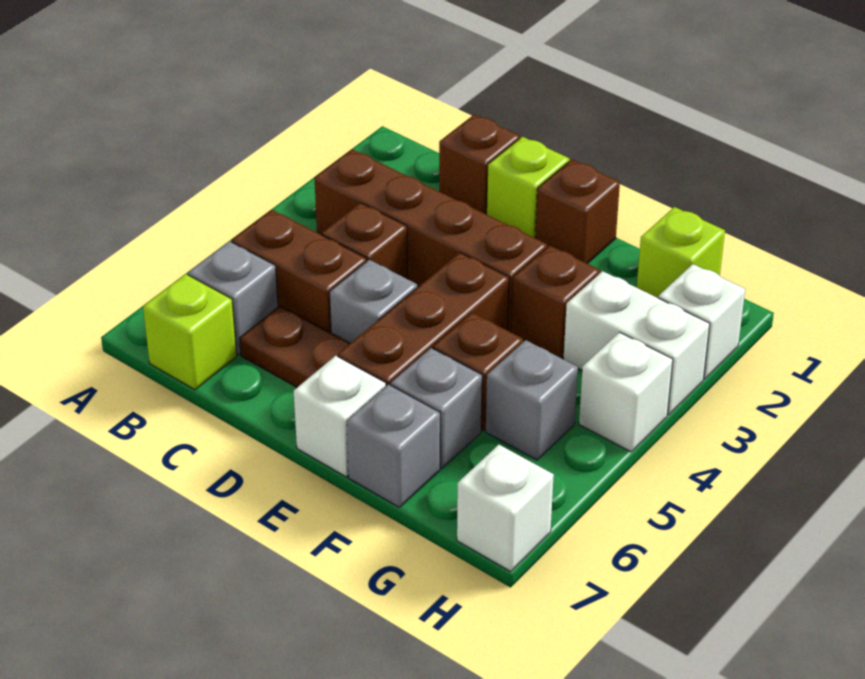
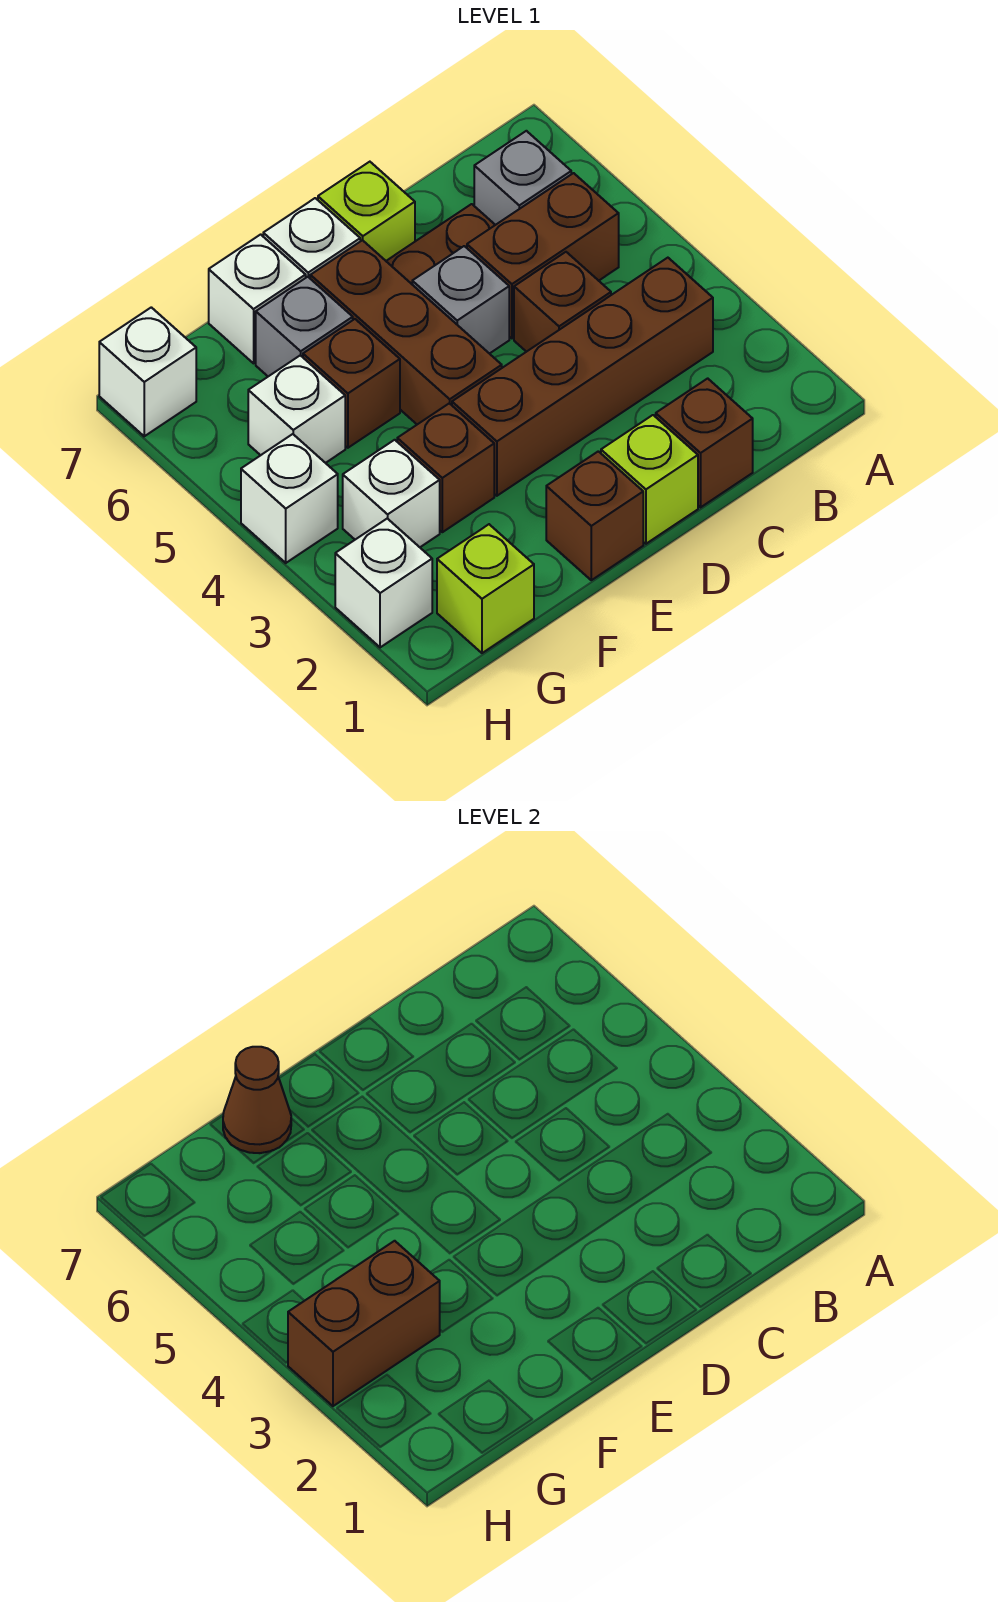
lime 1x1 brick [143,274,237,390] -> lime 1x1 brick moved to [318,162,415,261]
grey 1x1 brick [347,384,440,507] -> white 1x1 brick [209,234,306,363]
none -> brown 1x1 cone [223,1047,291,1153]
white 1x2 brick [564,271,710,415] -> white 1x1 brick [343,440,440,547]
none -> brown 1x2 brick [288,1241,440,1406]
grey 1x1 brick [486,340,578,460] -> white 1x1 brick [248,355,345,463]

